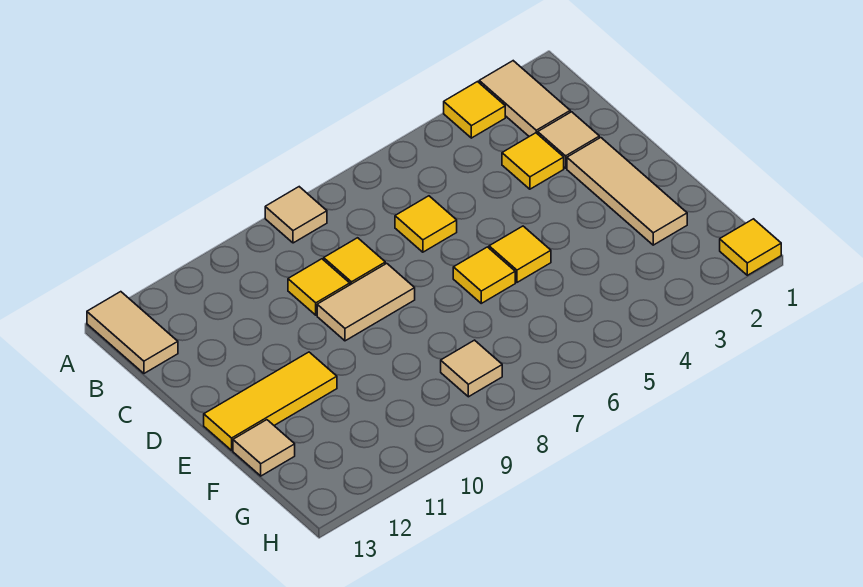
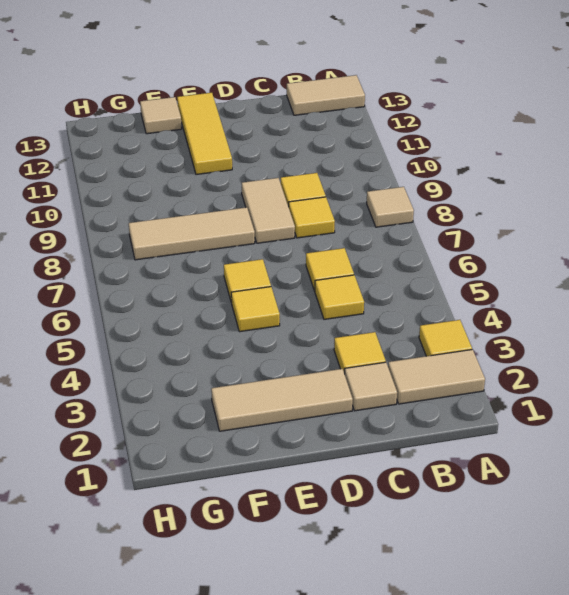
tan 1x1 tile [441,340,502,397] -> tan 1x3 tile [129,207,255,260]
yellow 1x1 tile [720,219,781,275] -> yellow 1x1 tile moved to [315,275,364,319]

